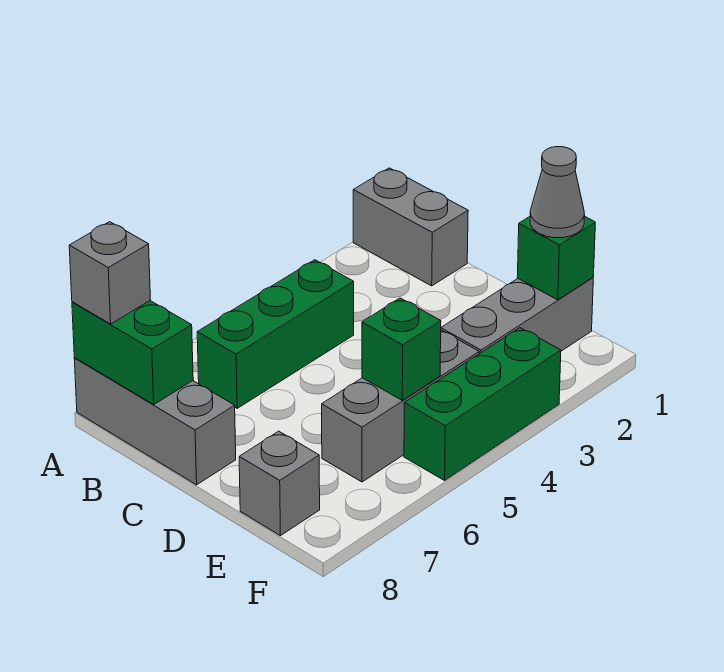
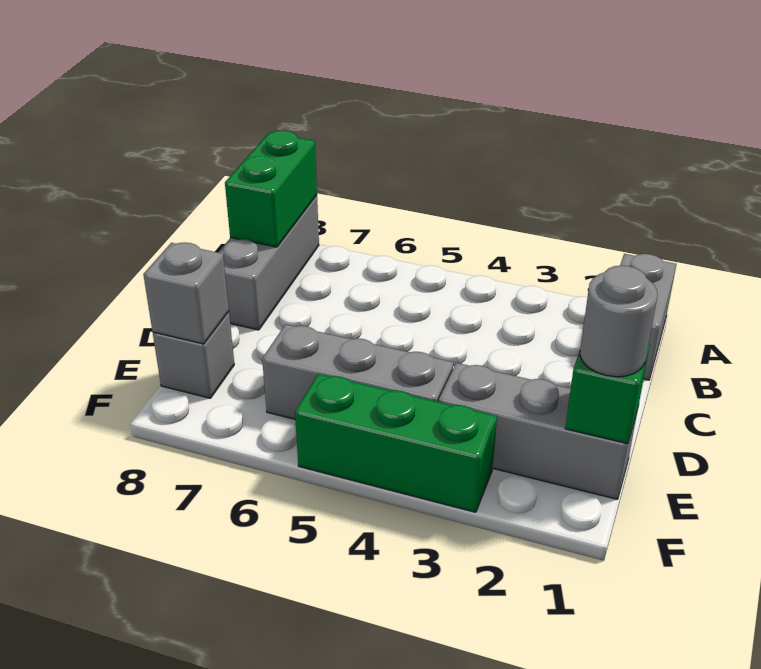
grey 1x1 brick [69,222,151,324] -> grey 1x1 brick moved to [143,243,229,344]
green 1x3 brick [197,260,354,408] -> none
grey 1x1 cone [530,147,585,238] -> grey 1x1 round brick [580,265,657,377]
green 1x1 brick [362,298,441,400] -> none

